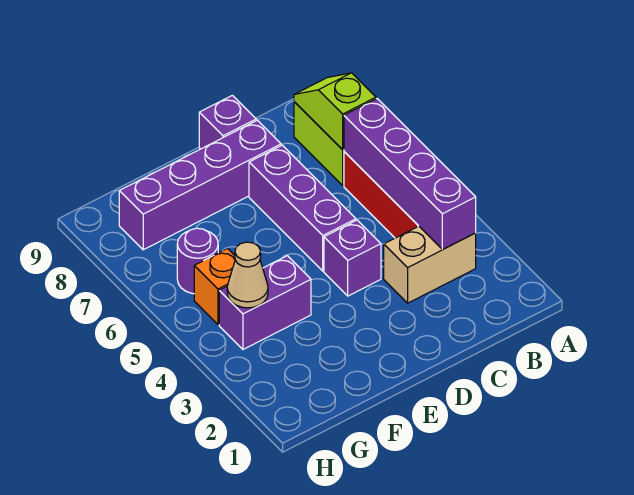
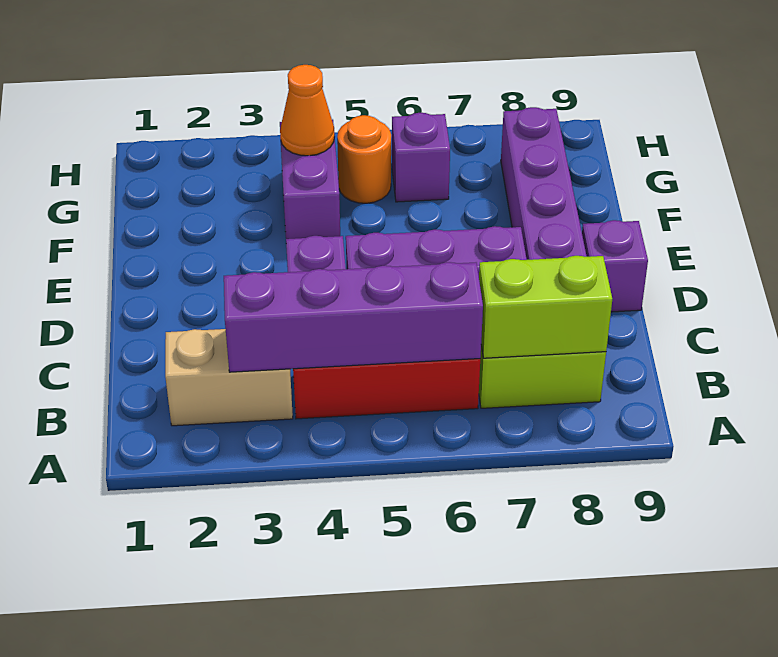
tan 1x2 brick [384,226,476,303] -> tan 1x2 brick turned to [165,329,293,426]
lime 1x2 slope [294,73,376,150] -> lime 1x2 brick [479,256,612,358]
tan 1x1 cone [227,242,268,308] -> orange 1x1 cone [280,65,335,156]
orange 1x1 brick [194,249,235,325] -> orange 1x1 round brick [337,115,391,203]
purple 1x1 round brick [177,228,218,294] -> purple 1x1 brick [392,113,450,202]

